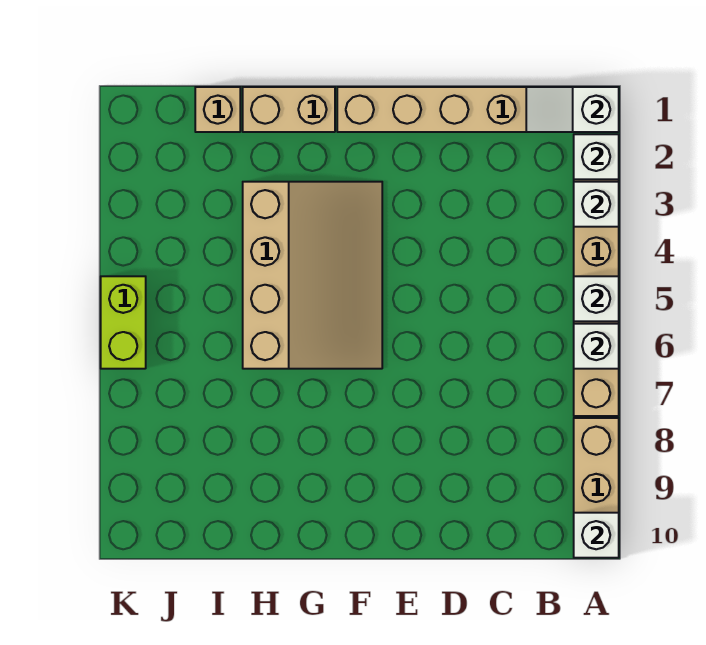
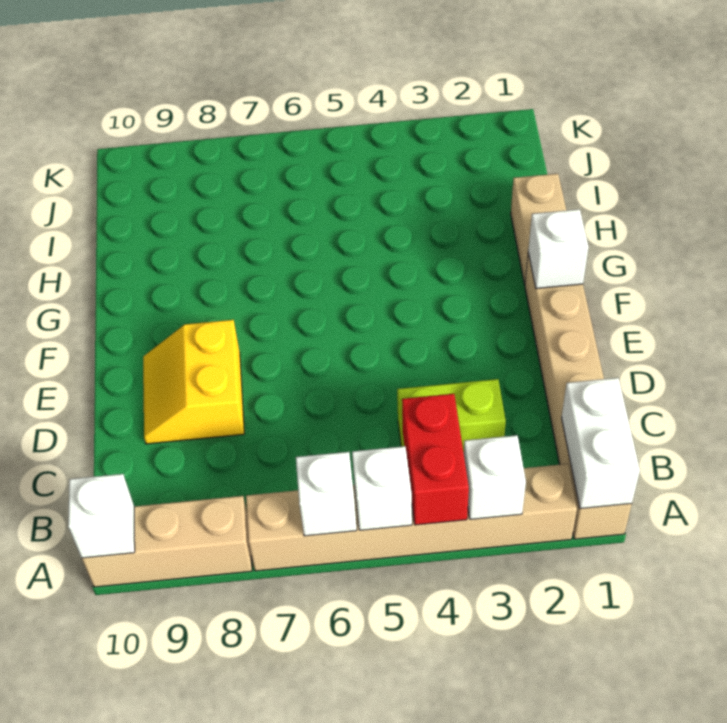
white 1x2 slope [526,87,619,132] -> white 1x2 brick [562,378,640,509]
white 1x1 brick [574,134,619,179] -> white 1x1 brick moved to [528,209,588,289]
none -> red 1x2 brick [402,394,469,525]
none -> yellow 2x2 slope [143,320,244,444]
tan 3x4 slope [243,182,382,369] -> none
tan 1x1 brick [195,87,240,132] -> none
lime 1x2 brick [101,276,146,369] -> lime 1x2 brick moved to [397,379,506,453]

